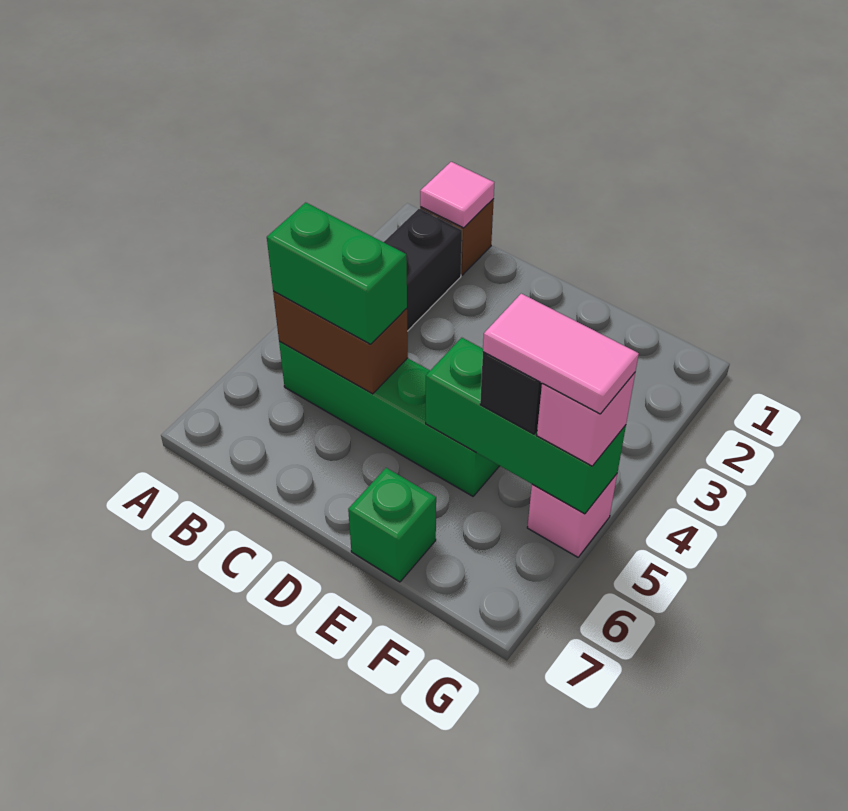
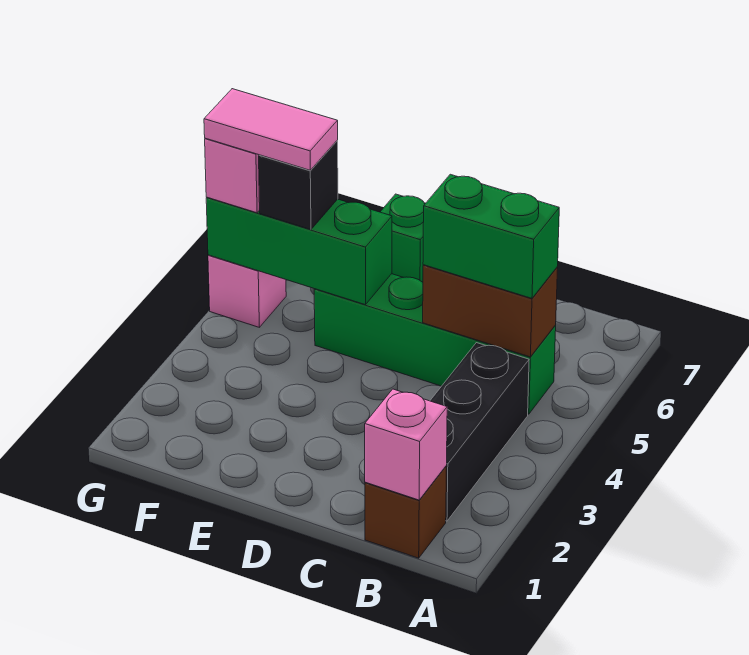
pink 1x1 tile [420,162,494,228] -> pink 1x1 brick [365,389,447,500]

